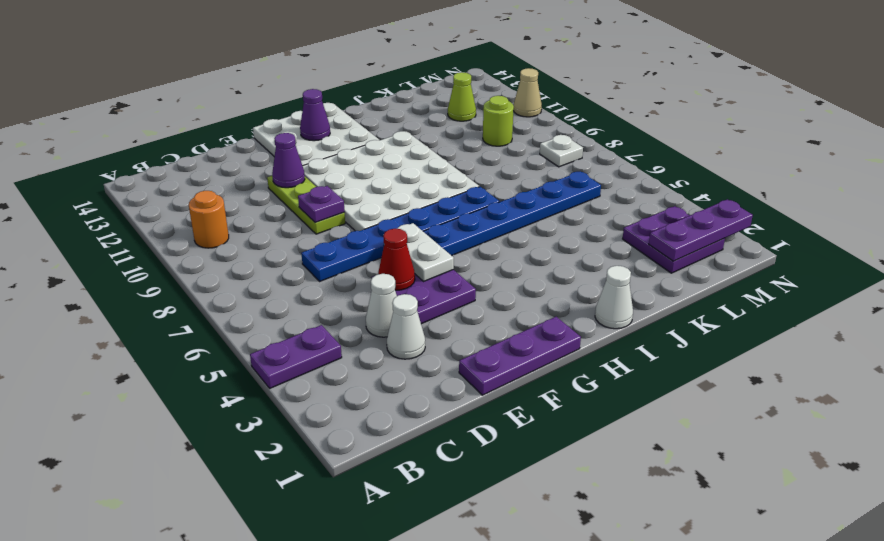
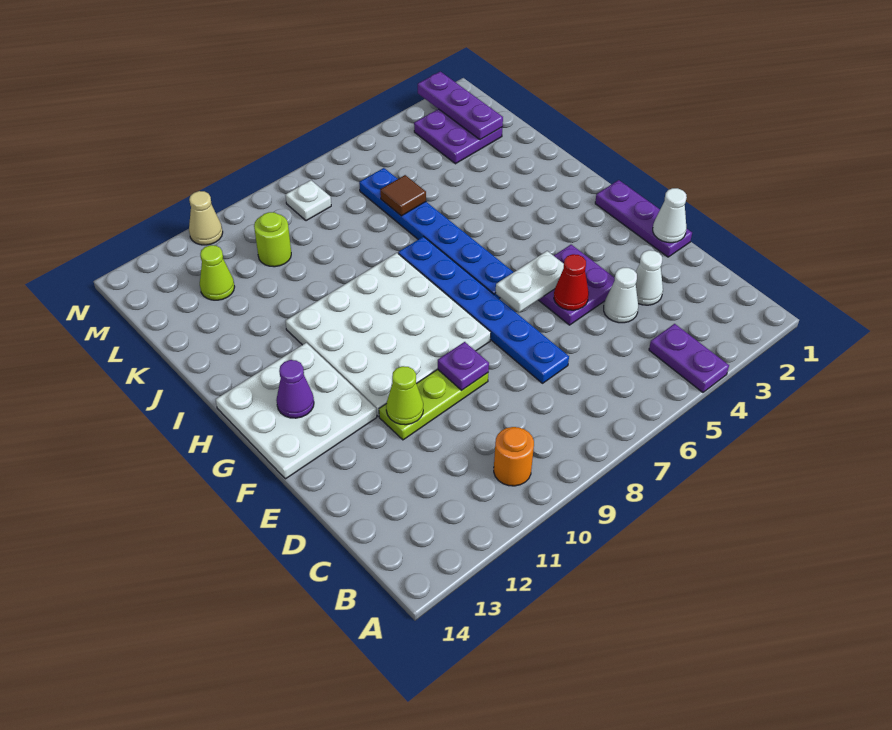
purple 1x1 cone [272,133,305,188] -> lime 1x1 cone [386,366,423,425]
white 1x1 cone [595,266,633,329] -> white 1x1 cone moved to [653,188,687,243]
none -> brown 1x1 tile [380,175,426,216]

